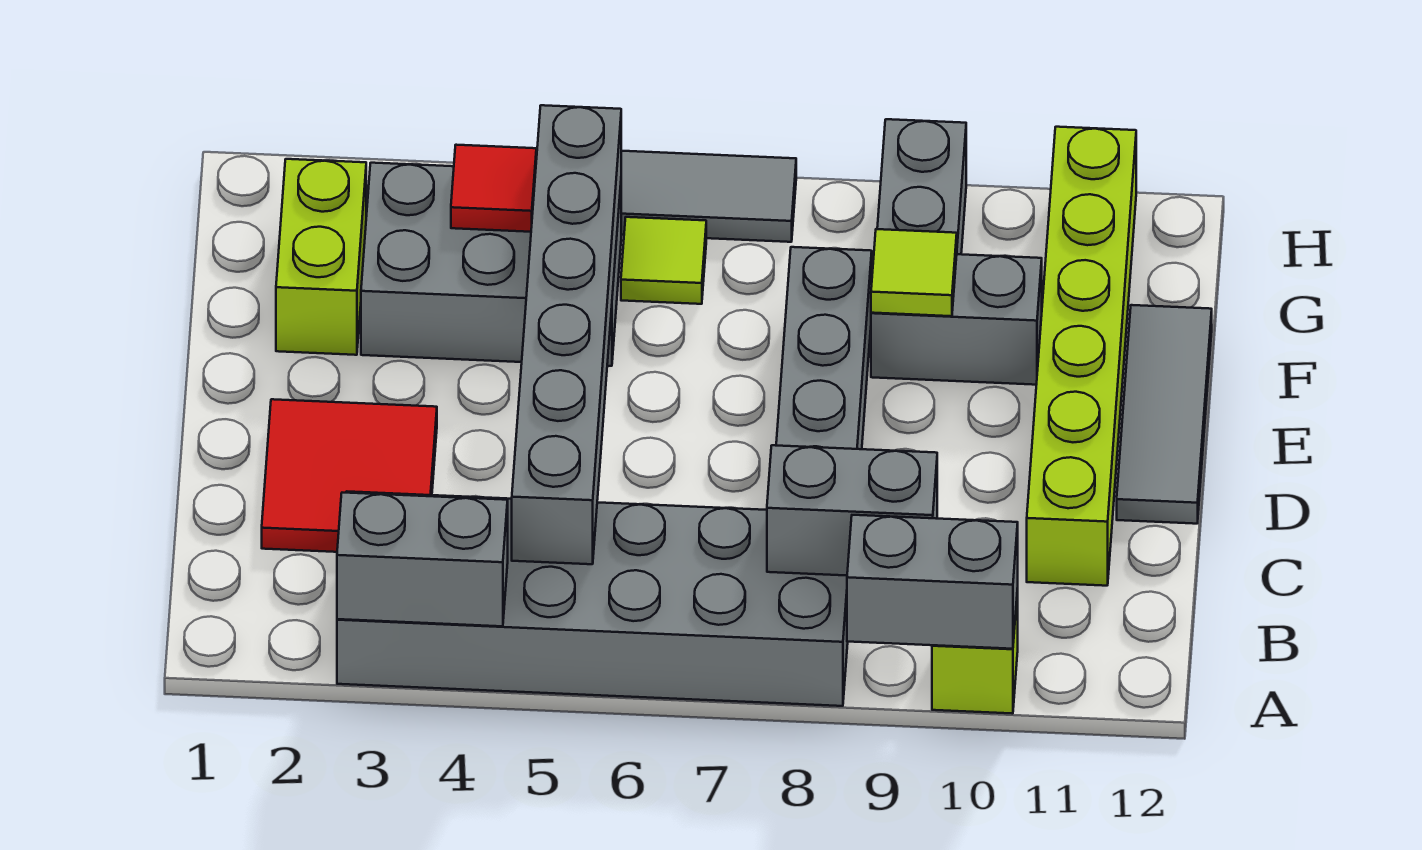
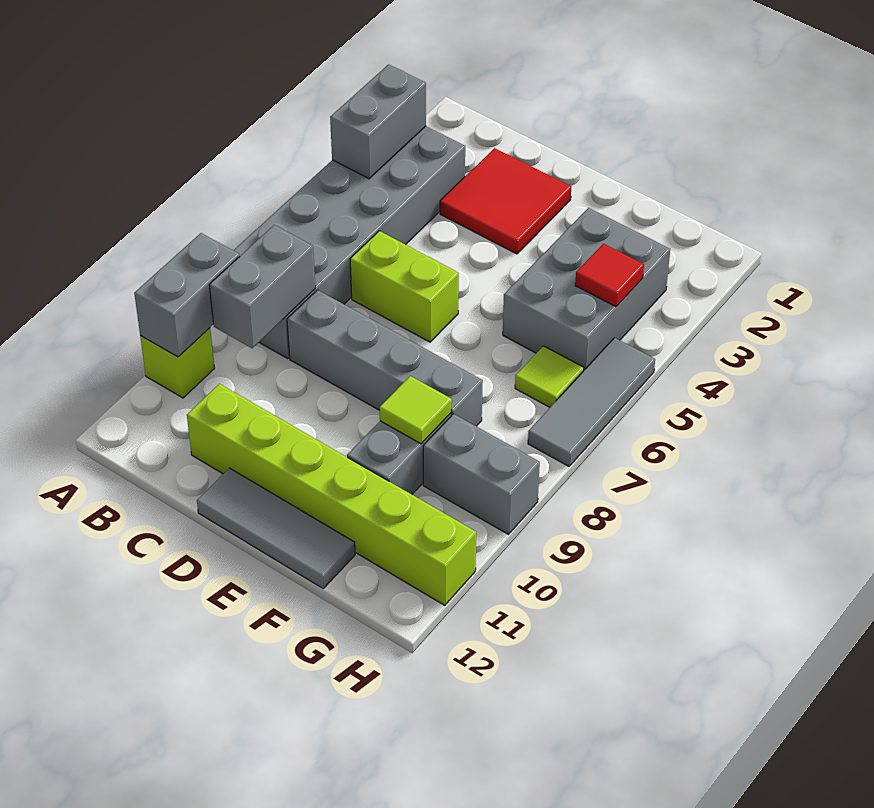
grey 1x6 brick [512,105,621,564] -> none
lime 1x2 brick [276,159,366,355] -> lime 1x2 brick moved to [350,231,459,342]

